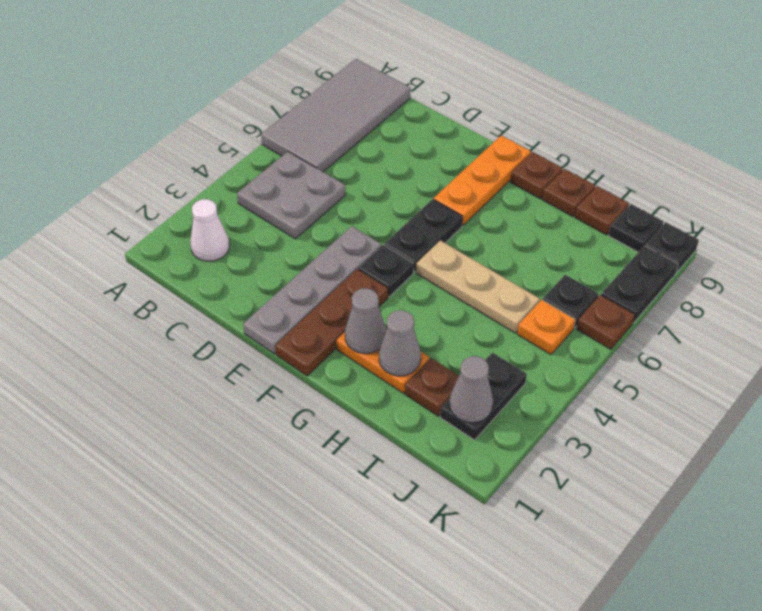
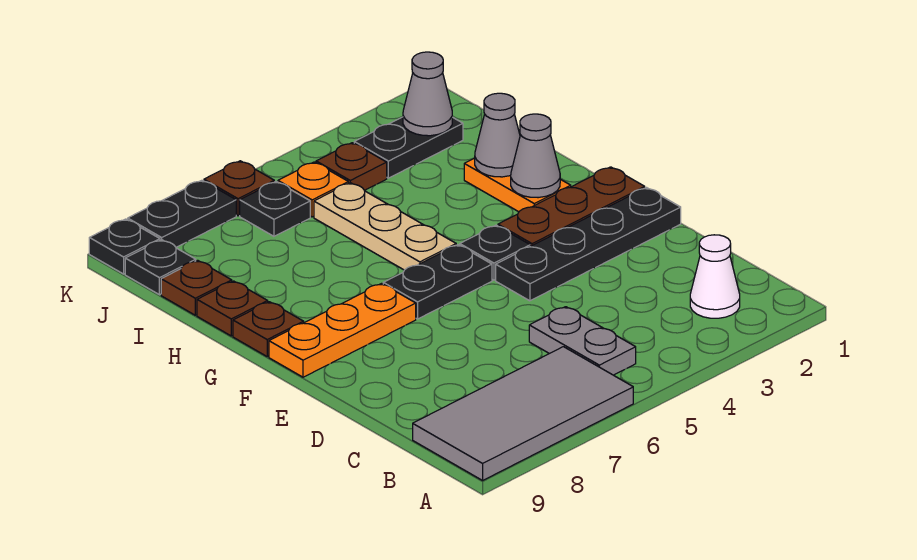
grey 2x2 plate [237,152,345,239] -> grey 1x2 plate [529,307,636,375]
grey 1x4 plate [243,226,382,354] -> black 1x4 plate [496,188,681,301]
brown 1x1 plate [405,358,459,416] -> brown 1x1 plate moved to [316,143,387,191]

